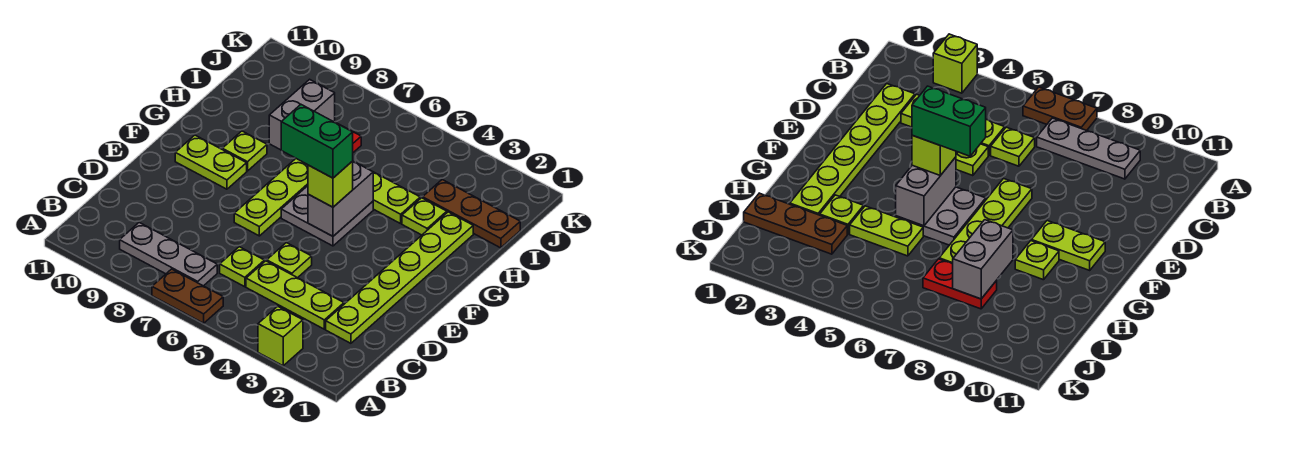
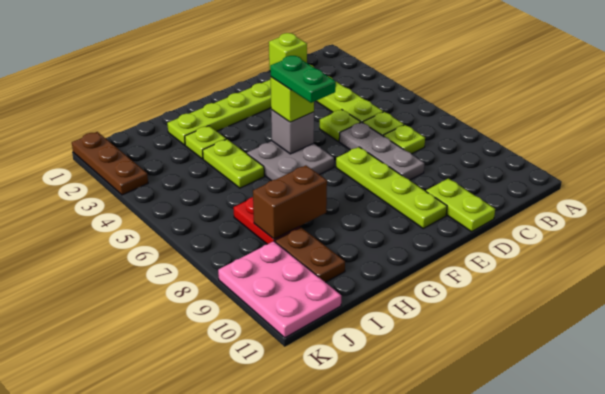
lime 1x1 brick [258,306,303,366] -> lime 1x1 brick moved to [269,33,307,71]
brown 1x2 plate [152,269,223,323] -> brown 1x2 plate moved to [275,228,345,282]
grey 1x3 plate [120,223,217,286] -> grey 1x3 plate moved to [339,122,424,180]
lime 1x4 plate [234,159,308,236] -> lime 1x4 plate turned to [336,147,447,228]
grey 1x2 brick [308,161,373,236] -> grey 1x1 brick [271,110,314,154]
green 1x2 brick [281,105,353,178] -> green 1x2 plate [270,56,336,103]
lime 1x2 plate [175,135,247,189] -> lime 1x2 plate moved to [426,179,495,232]
lime 1x1 plate [222,131,267,171] -> lime 1x1 plate moved to [383,125,425,154]
grey 1x2 brick [269,79,335,150] -> brown 1x2 brick [253,165,327,239]
brown 1x3 plate [423,180,520,248] -> brown 1x3 plate moved to [72,132,148,195]
none -> pink 2x3 plate [218,241,341,338]

